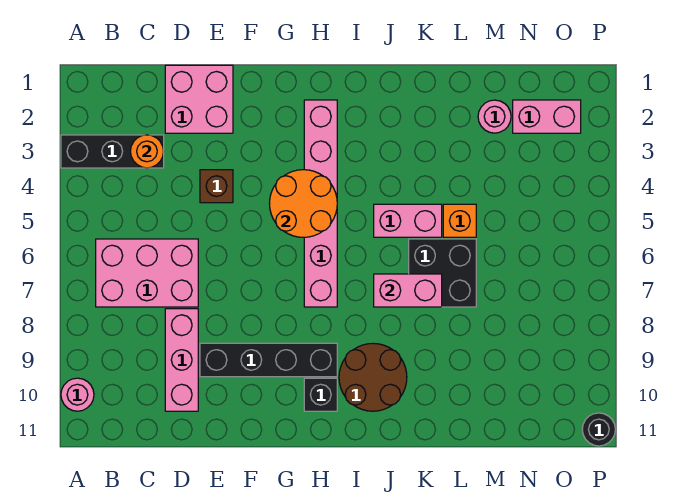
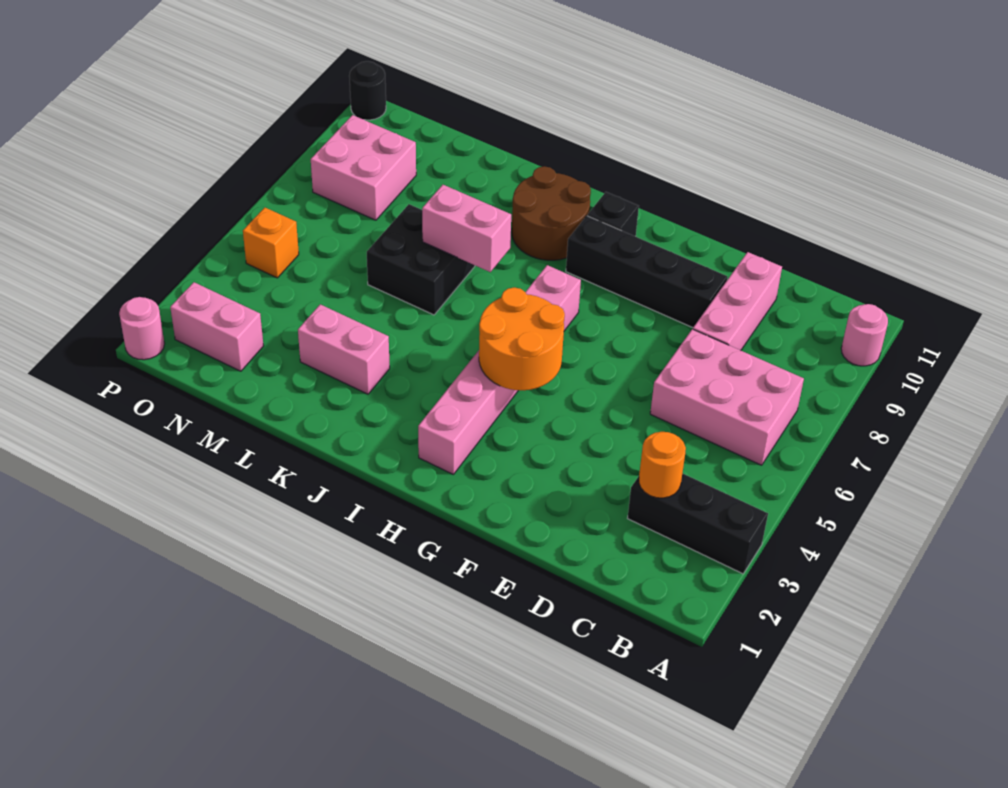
pink 2x2 brick [165,65,233,133] -> pink 2x2 brick moved to [311,115,416,220]
brown 1x1 brick [200,170,233,203] -> none
pink 1x2 brick [374,204,442,237] -> pink 1x2 brick moved to [298,304,390,394]
orange 1x1 brick [443,204,476,237] -> orange 1x1 brick moved to [243,208,299,278]
pink 1x1 round brick [478,100,511,133] -> pink 1x1 round brick moved to [119,297,165,360]

